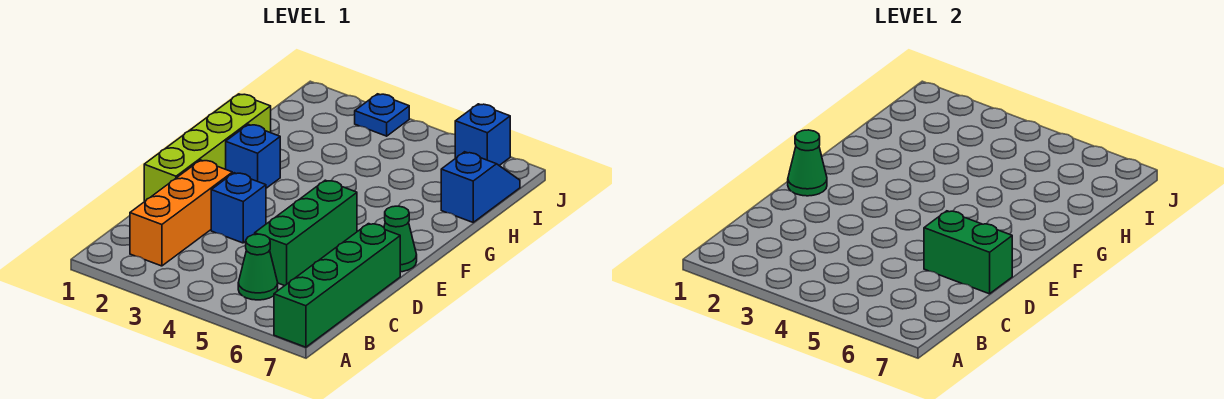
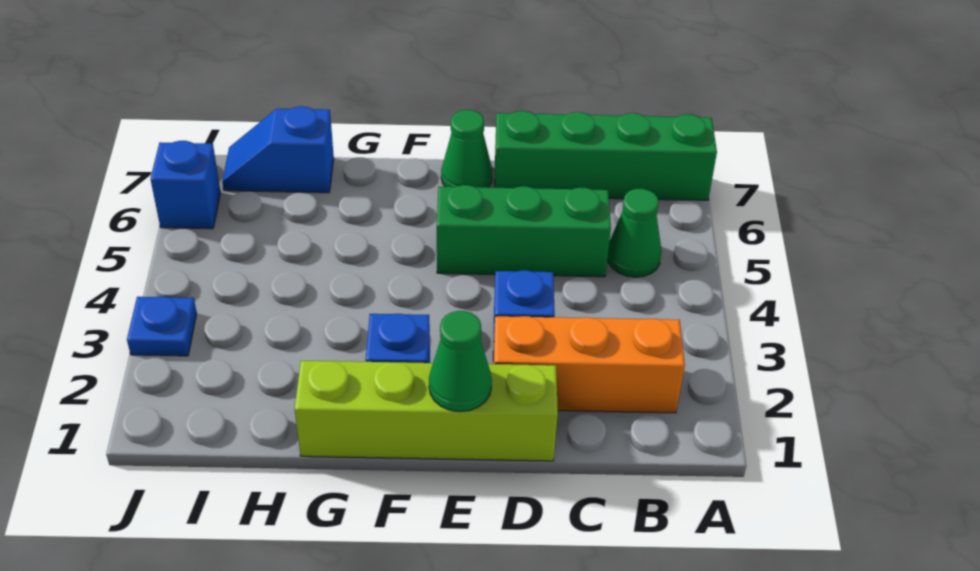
green 1x2 brick [924,211,1012,294] -> none

